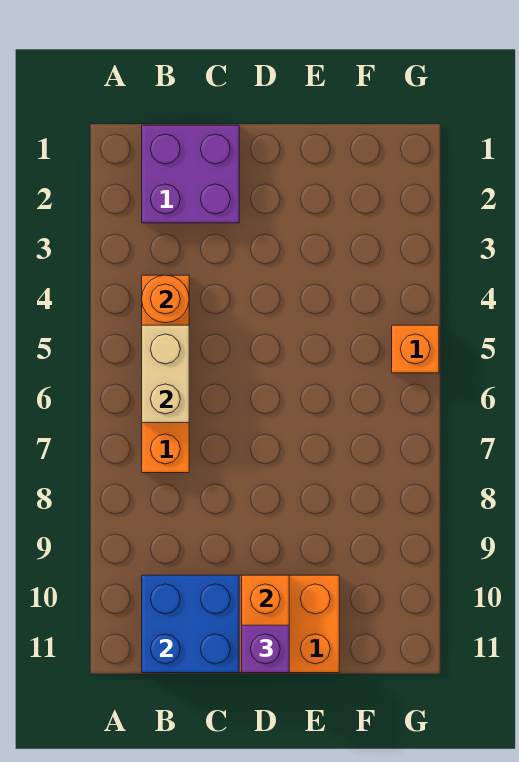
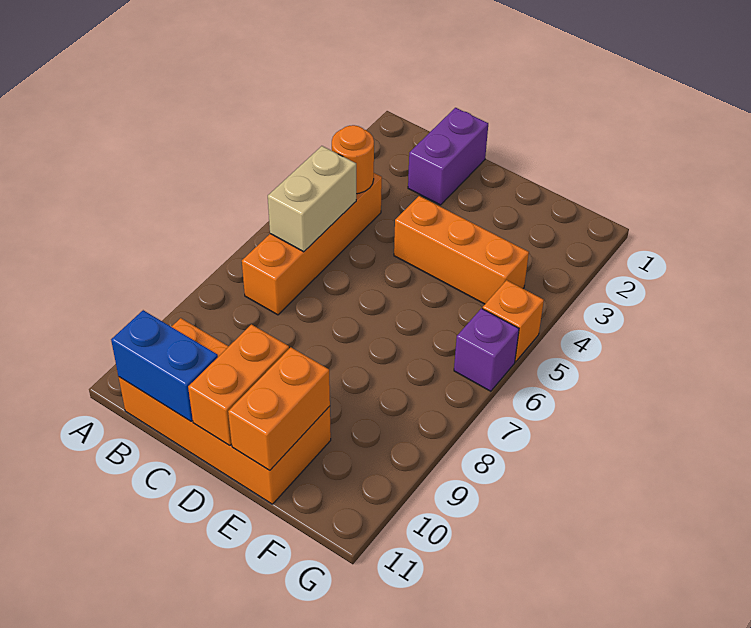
purple 2x2 brick [142,125,239,223] -> purple 1x2 brick [408,108,488,205]
blue 2x2 brick [142,575,239,673] -> blue 1x2 brick [111,310,218,421]
none -> orange 1x3 brick [394,196,529,304]
purple 1x1 brick [242,625,289,673] -> purple 1x1 brick moved to [454,308,519,391]
none -> orange 1x2 brick [228,347,330,471]

